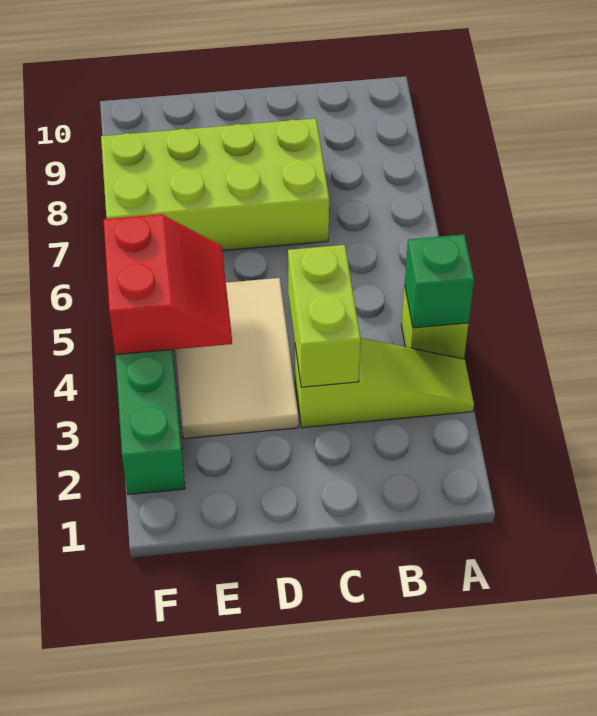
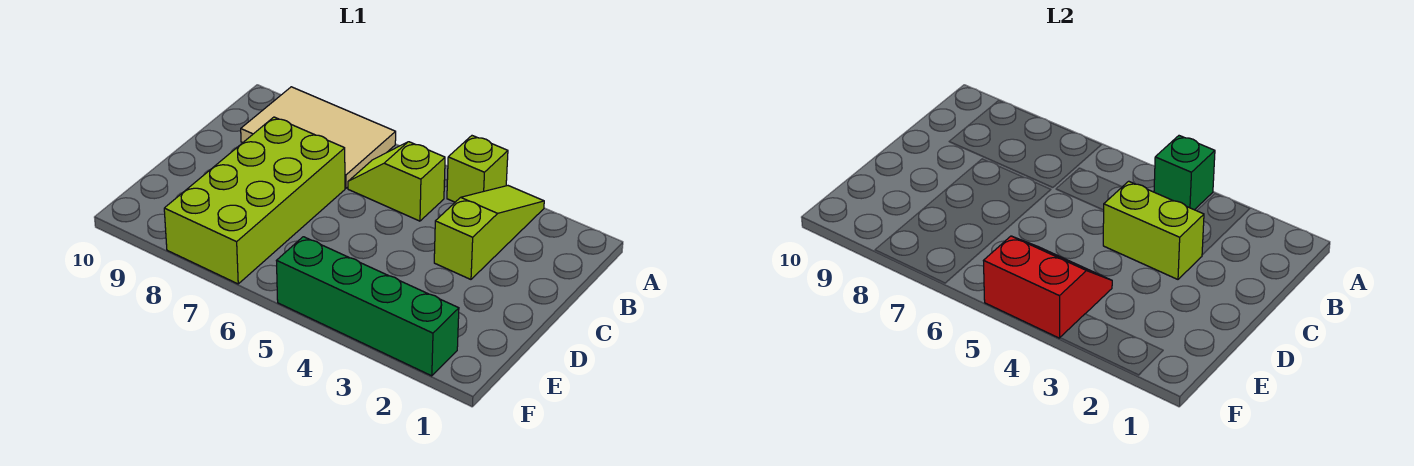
none -> lime 1x2 slope [348,142,445,221]
tan 2x3 tile [175,278,298,439] -> tan 2x3 tile moved to [241,87,396,188]

